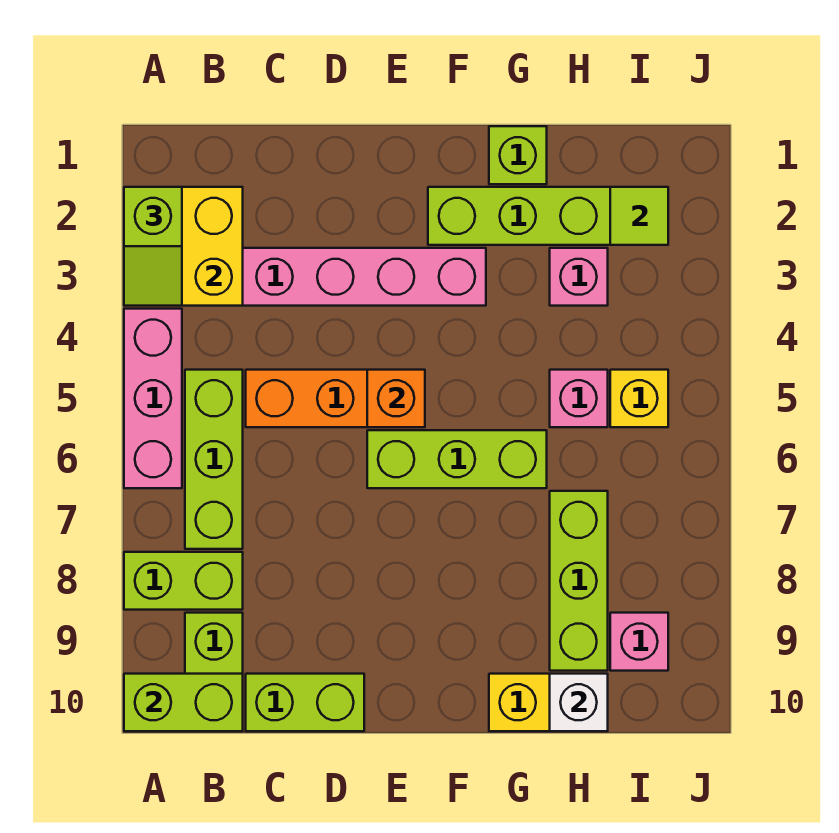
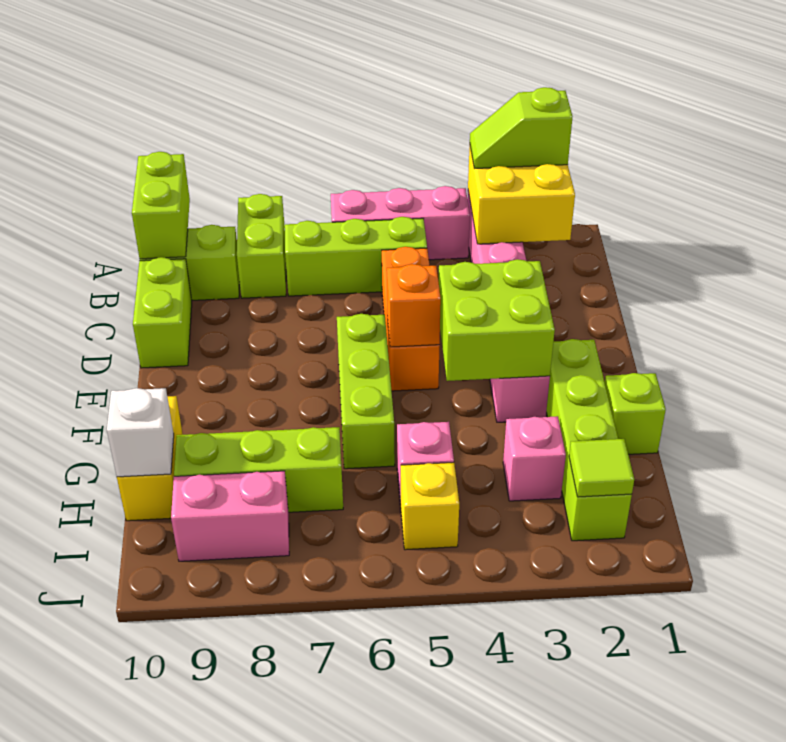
none -> lime 2x2 brick [439,259,555,381]
pink 1x1 brick [610,613,668,671] -> pink 1x2 brick [171,471,289,561]

